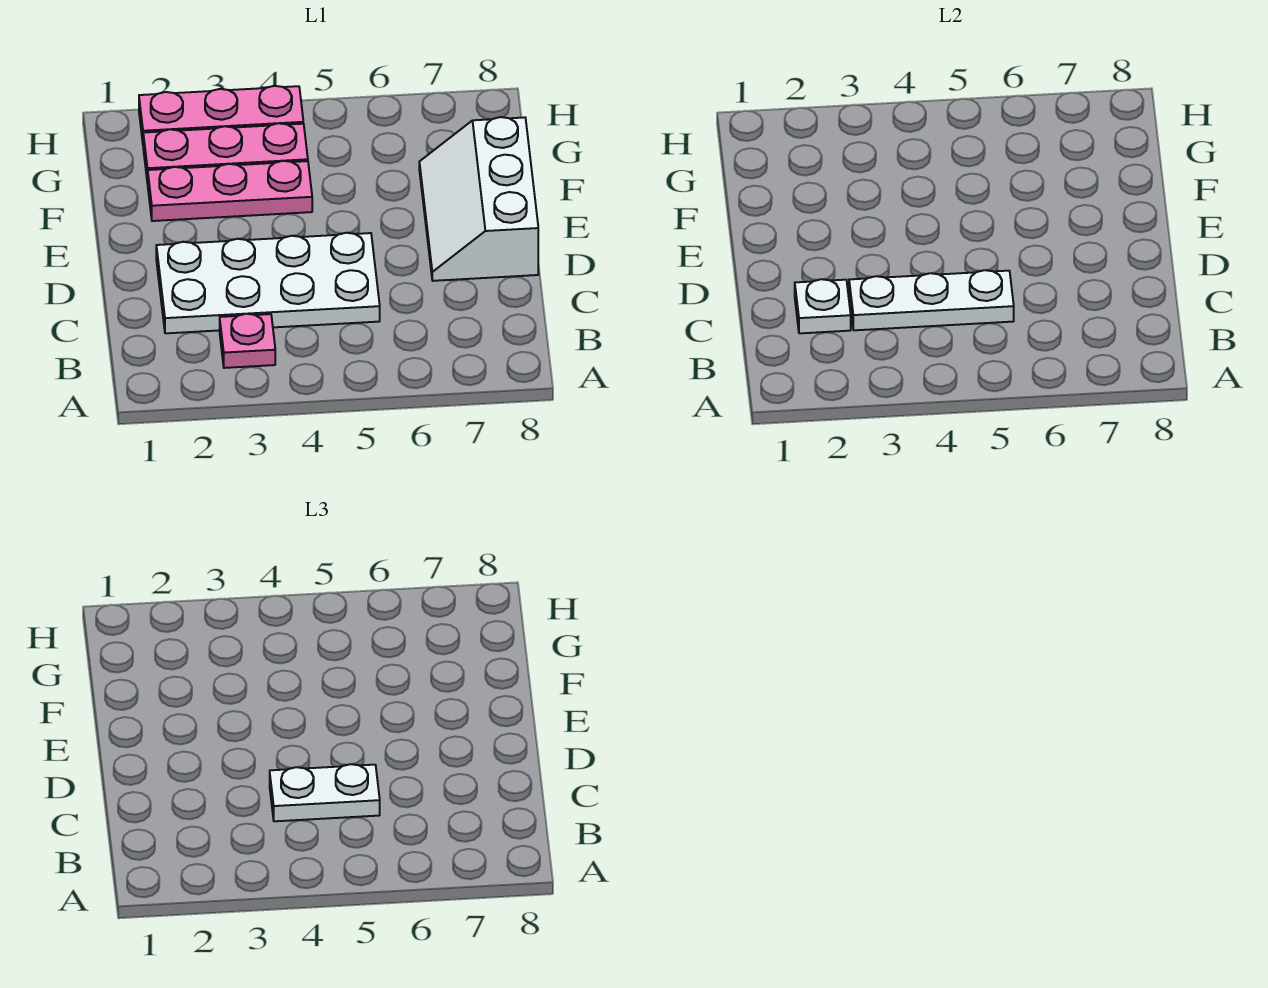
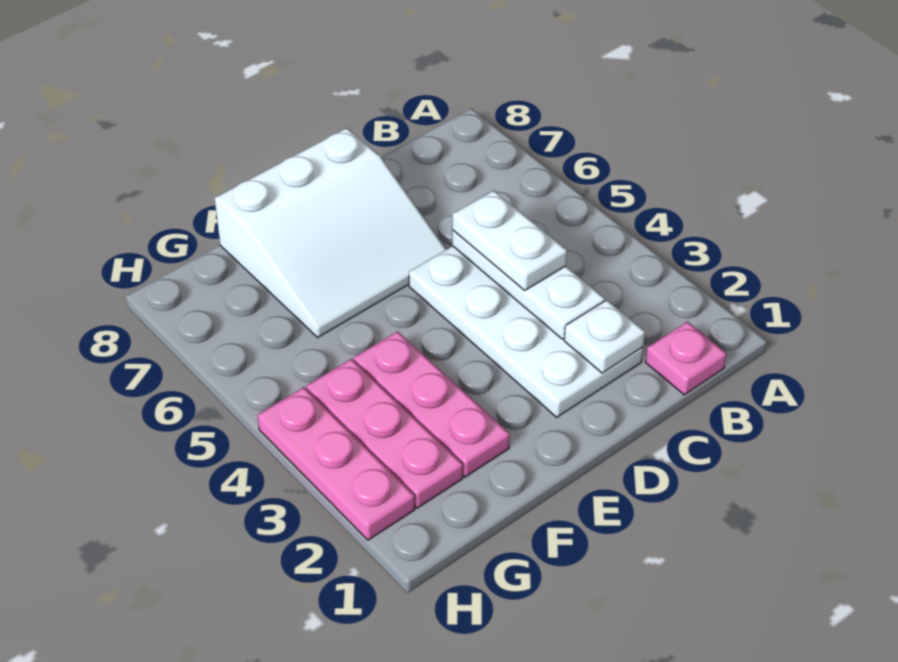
pink 1x1 plate [220,314,275,368] -> pink 1x1 plate moved to [646,322,727,395]
white 2x3 slope [419,117,538,281] -> white 3x3 slope [215,128,446,337]

